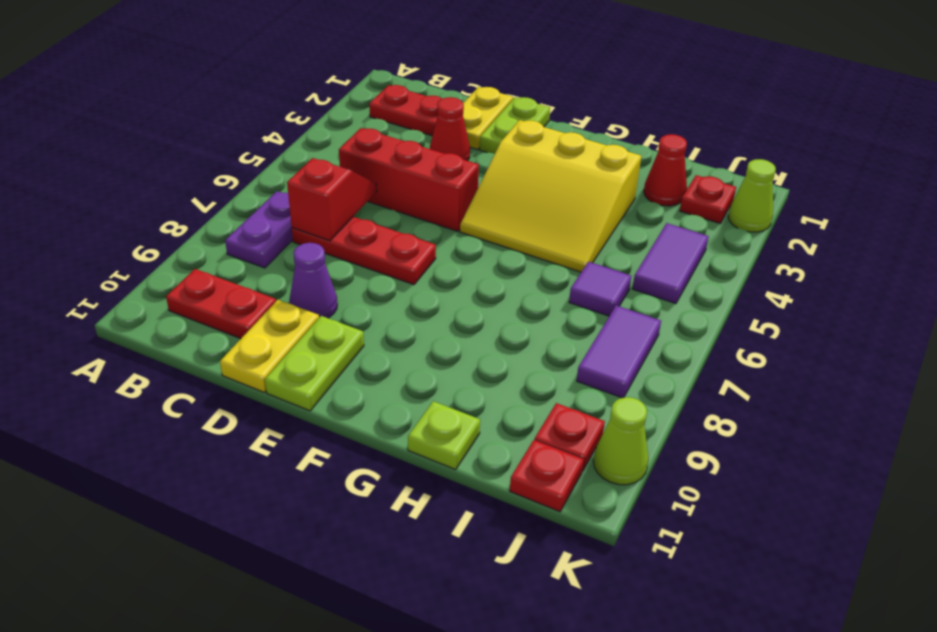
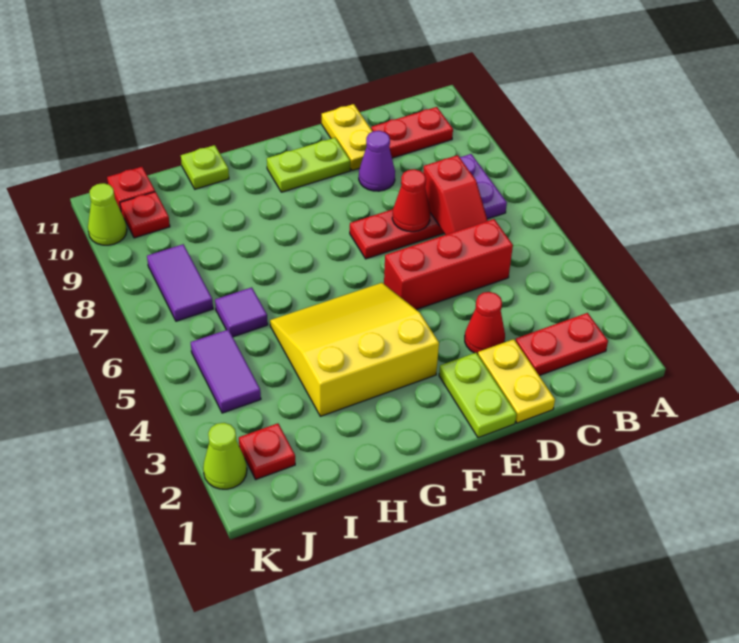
lime 1x2 plate [265,316,364,411] -> lime 1x2 plate turned to [267,138,350,192]
red 1x1 cone [644,134,687,206] -> red 1x1 cone moved to [392,169,430,232]

